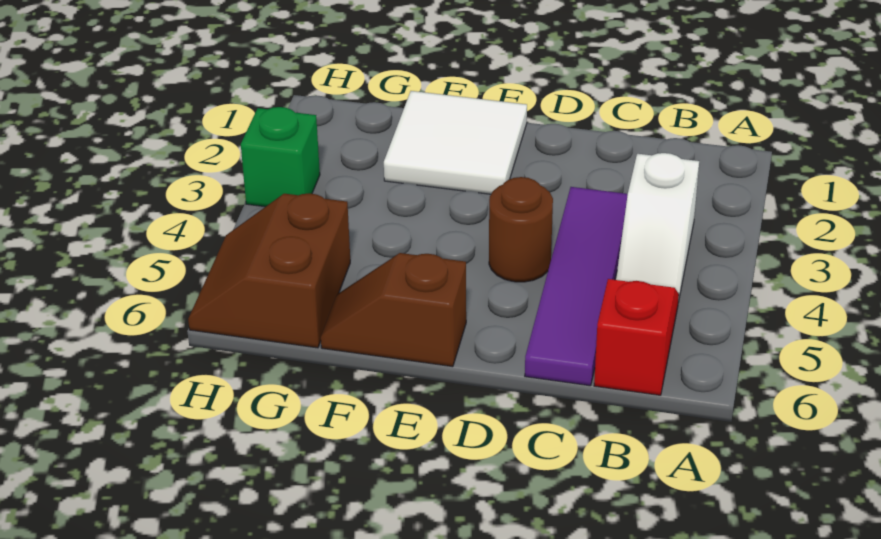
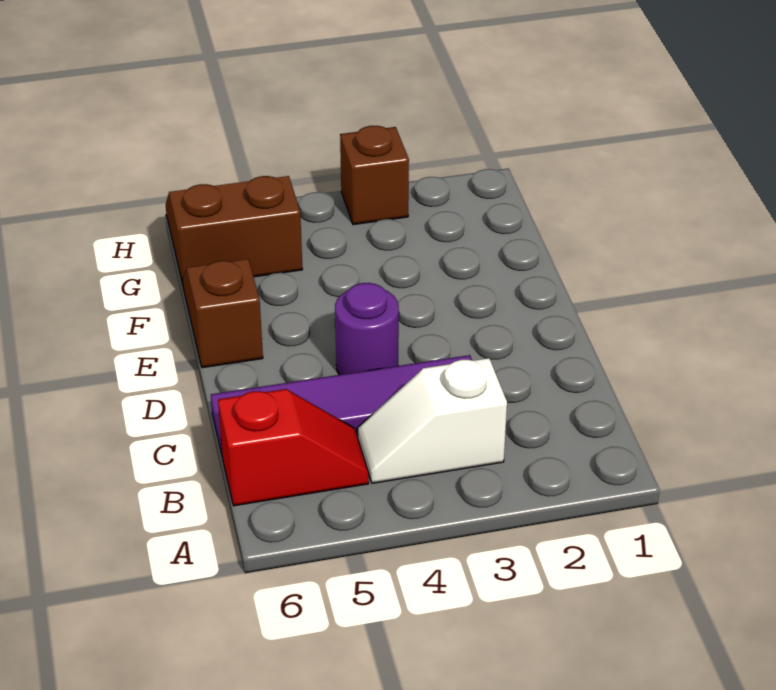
brown 1x1 round brick [489,177,553,282] -> purple 1x1 round brick [335,283,399,375]
white 2x2 tile [384,91,527,194] -> none
green 1x1 brick [241,107,320,207] -> brown 1x1 brick [340,126,409,225]

